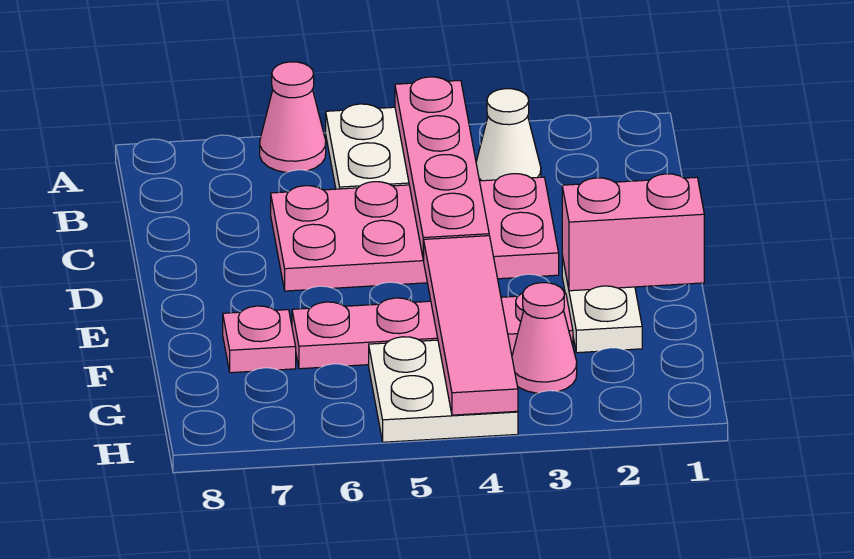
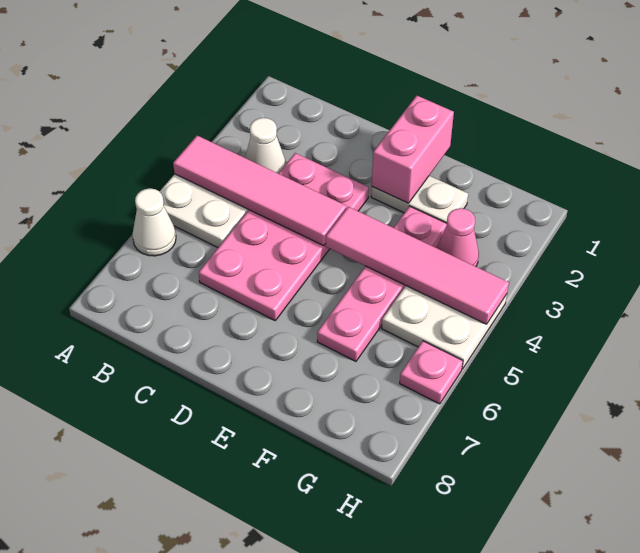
pink 1x4 plate [395,77,489,260] -> pink 1x4 tile [173,136,346,246]
pink 1x1 cone [260,62,326,173] -> white 1x1 cone [132,188,176,256]
pink 1x1 plate [223,306,296,373] -> pink 1x1 plate moved to [400,341,463,404]

